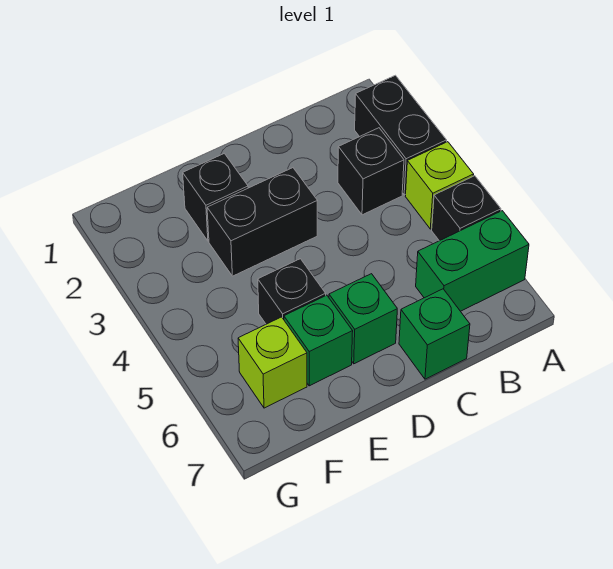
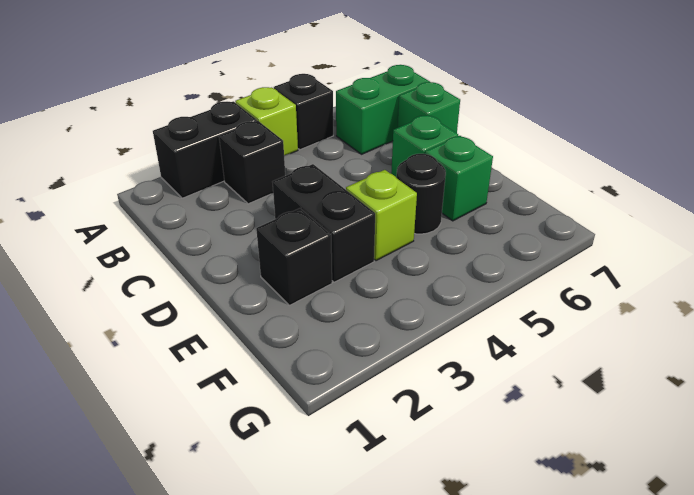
green 1x2 brick [416,211,529,311] -> green 1x2 brick turned to [336,65,430,154]
black 1x1 brick [258,259,326,324] -> black 1x1 round brick [397,154,446,234]
lime 1x1 brick [238,317,307,408] -> lime 1x1 brick moved to [346,170,417,261]

